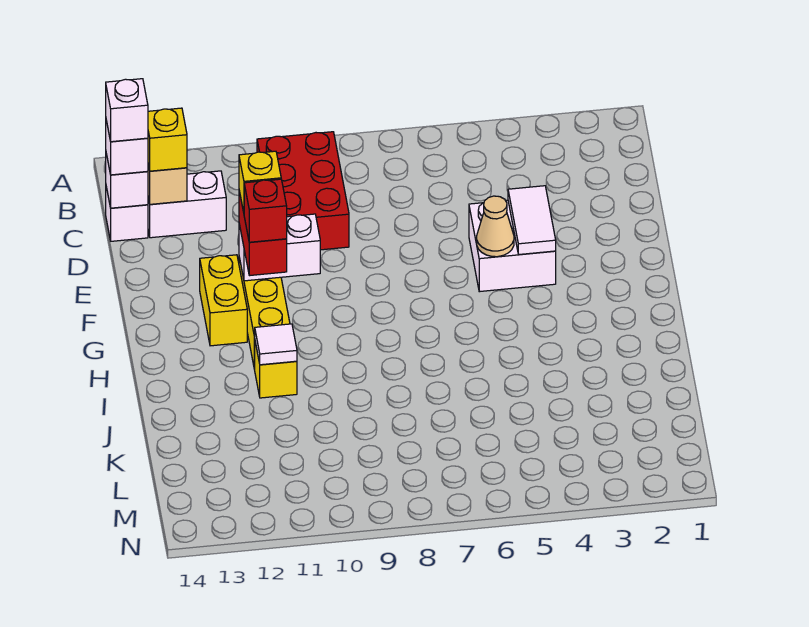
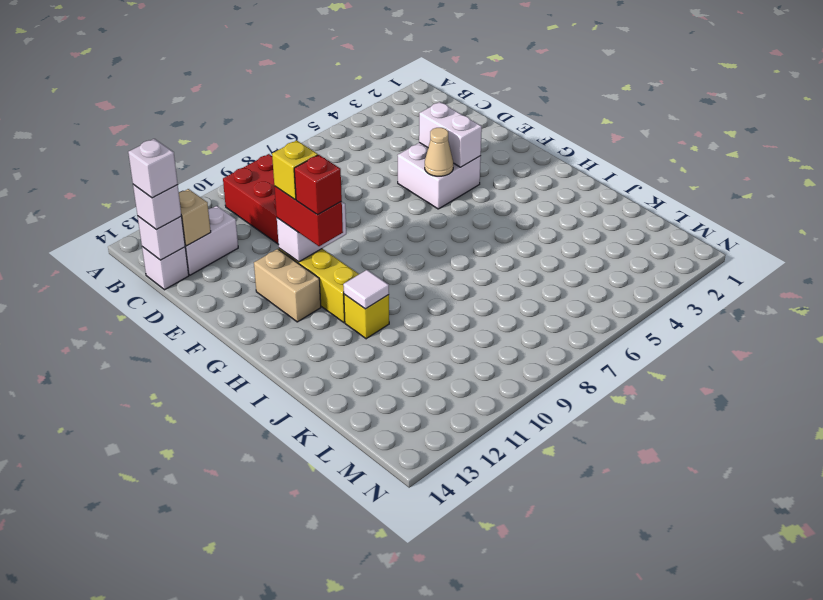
yellow 1x1 brick [148,108,187,171] -> none
white 1x2 tile [508,186,556,255] -> white 1x2 brick [419,102,482,167]
yellow 1x2 brick [200,255,247,346] -> tan 1x2 brick [254,249,321,322]

